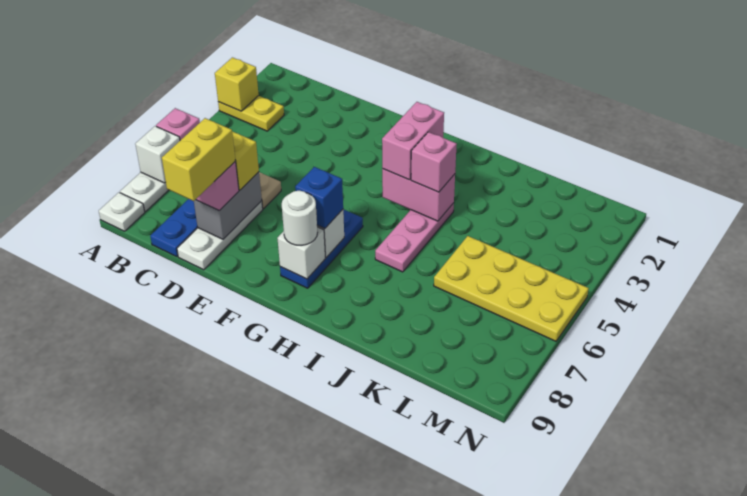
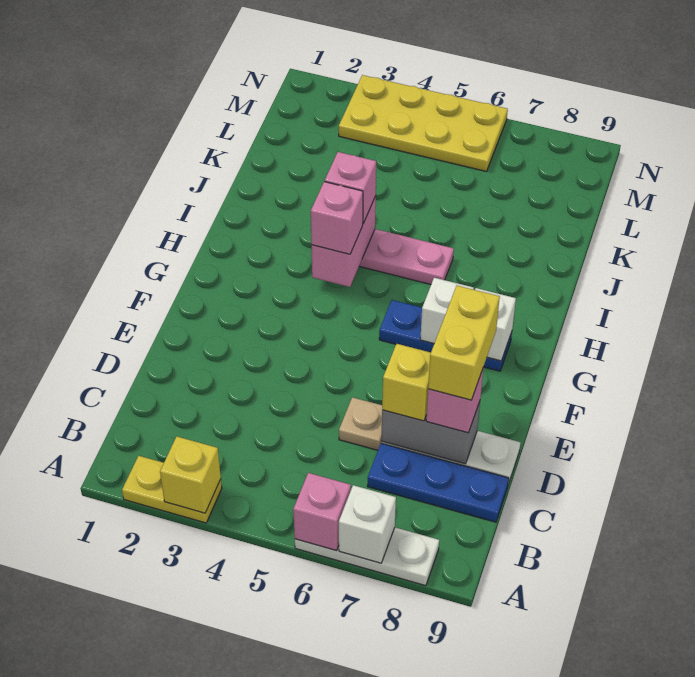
yellow 1x2 plate [218,96,284,131] -> yellow 1x2 plate turned to [122,456,222,523]
white 1x1 plate [99,193,145,231] -> none
yellow 1x2 brick [162,118,235,201] -> yellow 1x2 brick turned to [428,286,500,400]
blue 1x1 brick [295,167,343,229] -> none
white 1x1 round brick [282,191,317,245] -> none
pink 1x2 brick [382,102,444,180] -> pink 1x1 brick [311,182,363,254]
yellow 2x4 plate [434,236,589,341] -> yellow 2x4 plate turned to [339,75,508,171]

